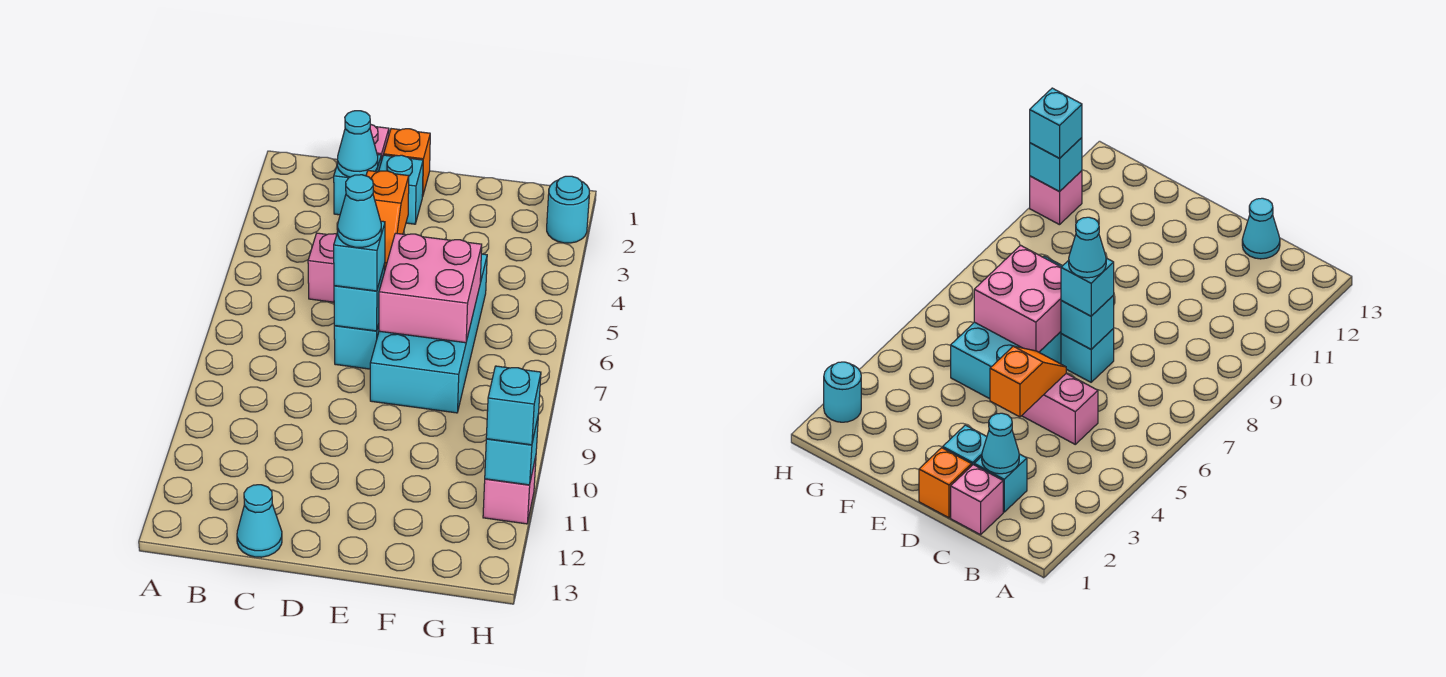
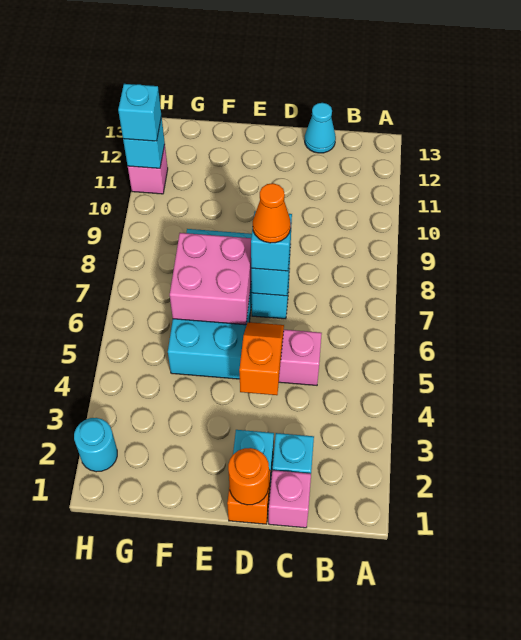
cyan 1x1 cone [337,111,378,177] -> none
none -> orange 1x1 round brick [228,448,269,505]
cyan 1x1 cone [338,175,381,247] -> orange 1x1 cone [253,183,291,243]

